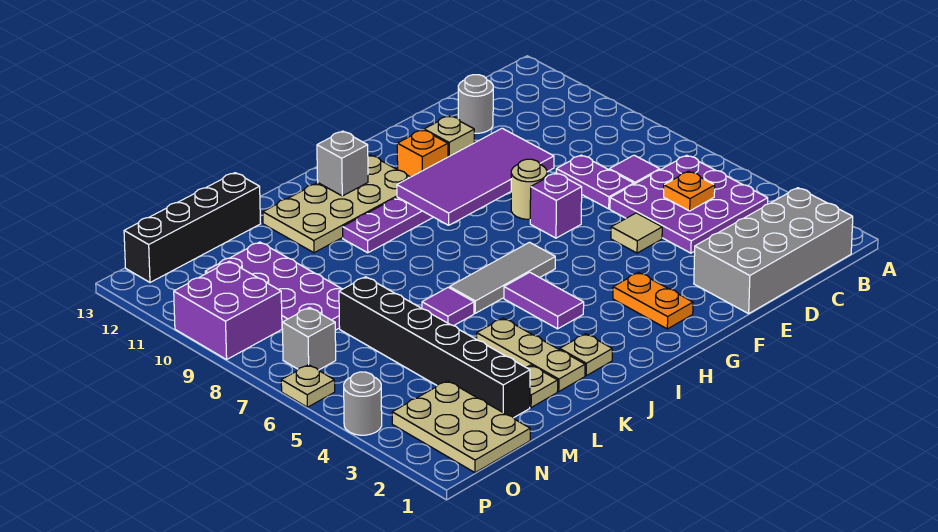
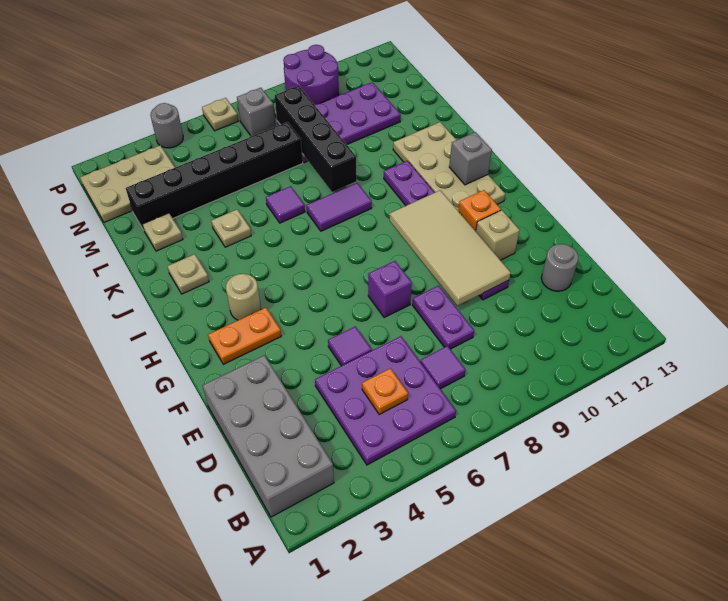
purple 1x2 plate [556,155,634,209] -> purple 1x2 plate turned to [412,286,474,349]
tan 1x1 tile [611,213,662,253] -> purple 1x1 tile [328,326,372,366]
purple 2x4 tile [397,128,554,225] -> tan 2x4 tile [390,190,511,306]
tan 1x1 round brick [511,159,547,219] -> tan 1x1 round brick moved to [226,274,261,320]
grey 1x3 tile [450,242,555,313] -> none
purple 1x2 tile [504,272,584,329] -> purple 1x2 tile moved to [306,183,372,231]
tan 1x3 plate [477,318,585,391] -> tan 1x1 plate [211,210,251,247]
black 1x4 brick [124,173,260,282] -> black 1x4 brick moved to [275,86,357,192]
purple 2x2 brick [174,261,282,360] -> purple 2x2 round brick [283,45,339,105]

